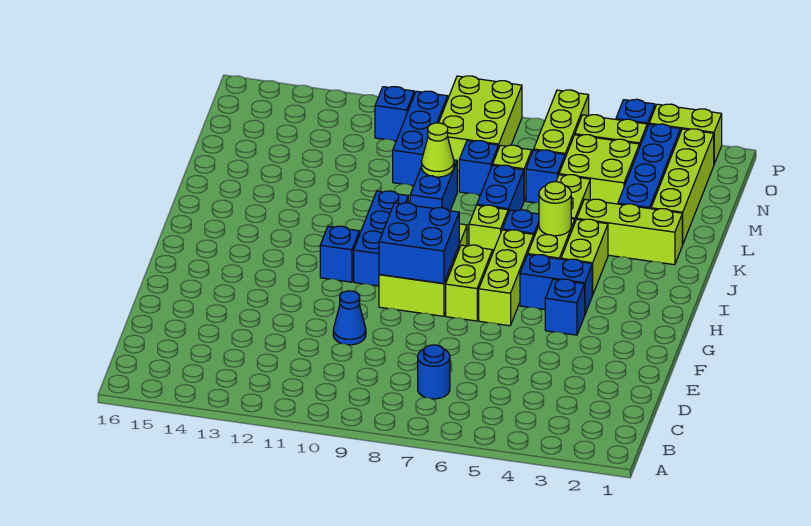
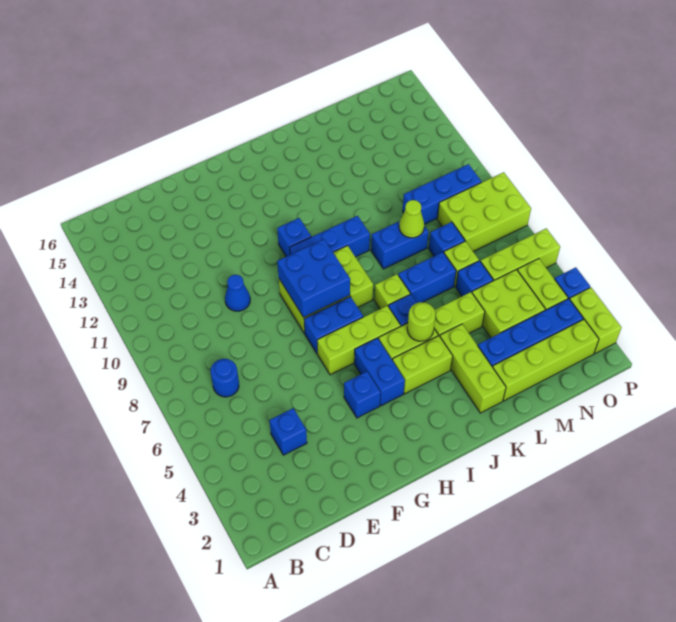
lime 1x2 brick [446,245,493,321] -> blue 1x2 brick [304,297,363,354]
blue 1x1 brick [375,87,414,141] -> blue 1x1 brick moved to [270,408,307,455]

